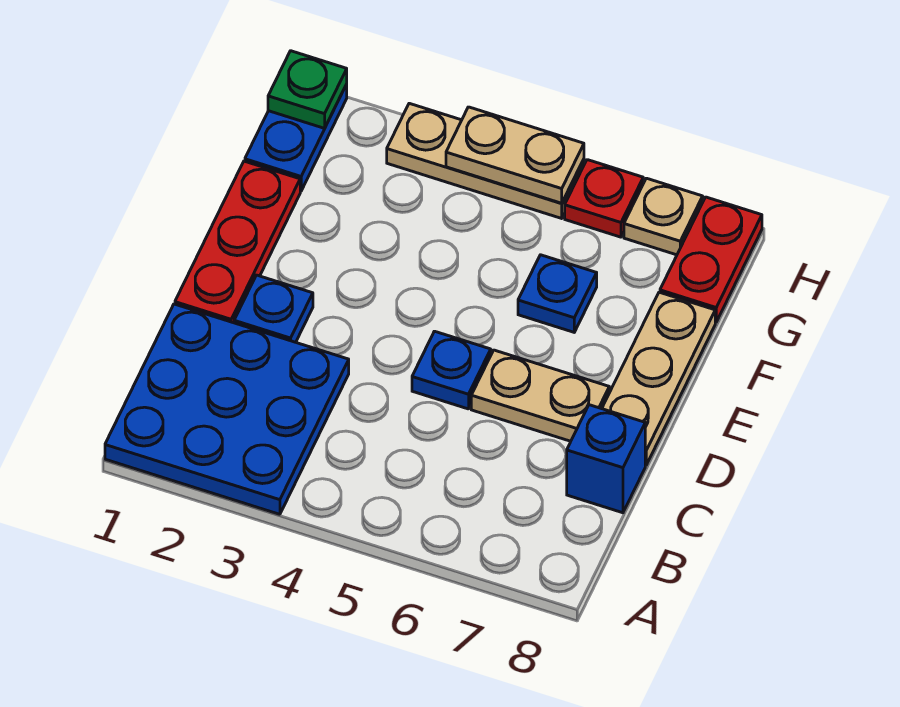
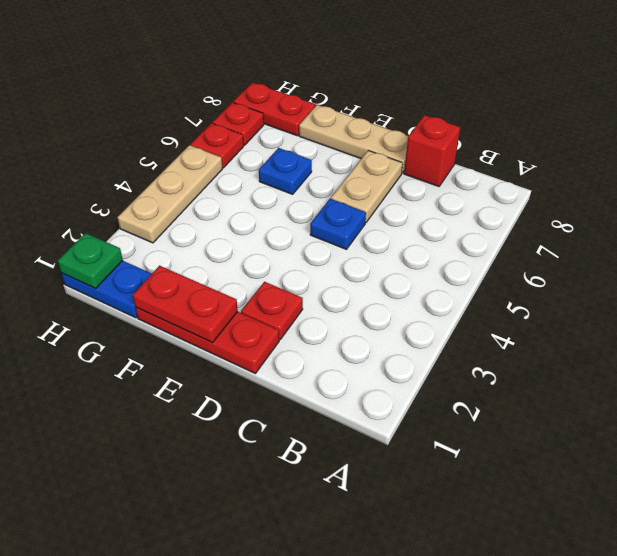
blue 3x3 plate [105,304,349,514] -> none
blue 1x1 brick [567,405,645,513] -> red 1x1 brick [404,115,460,187]
blue 1x1 plate [234,275,313,342] -> red 1x1 plate [241,282,303,339]
none -> red 1x2 plate [133,266,238,343]
tan 1x2 plate [446,107,584,203] -> none
tan 1x1 plate [624,178,703,255] -> red 1x1 plate [213,102,264,145]

